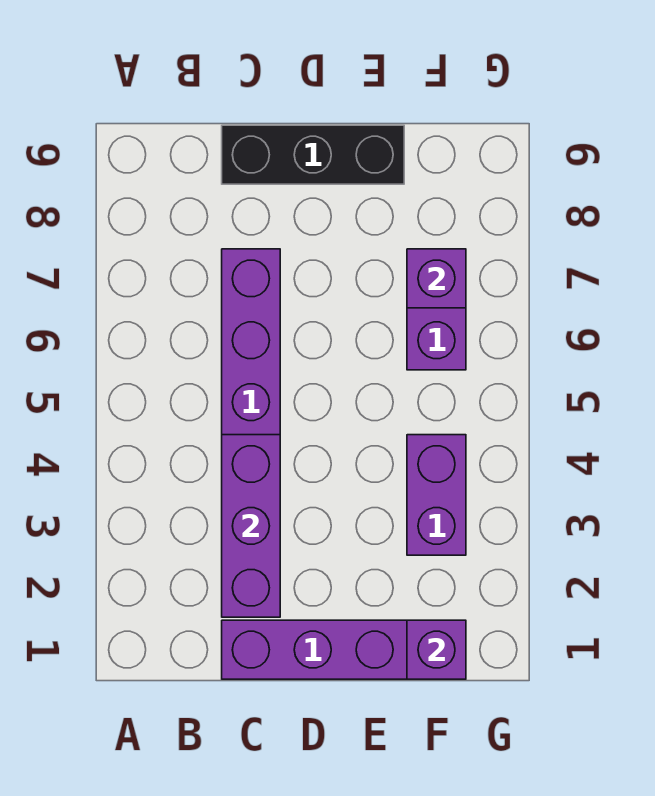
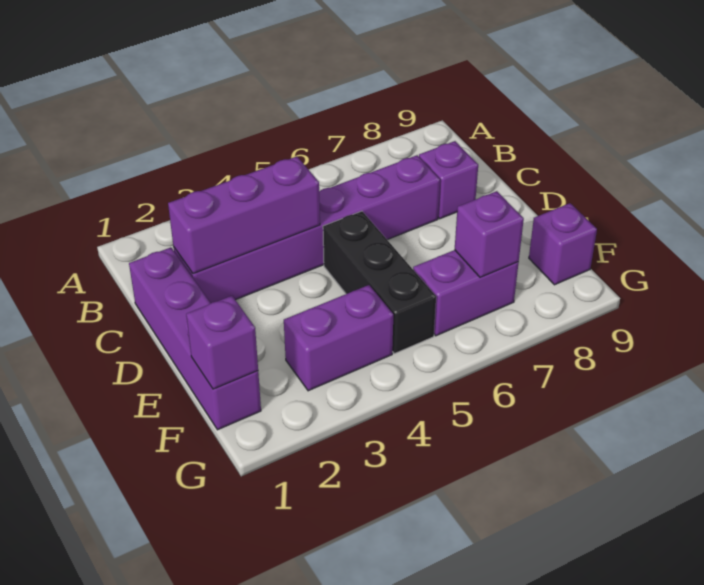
none -> purple 1x1 brick [419,141,478,219]
black 1x3 brick [222,125,404,184] -> black 1x3 brick moved to [323,211,436,354]
none -> purple 1x1 brick [529,203,597,285]

